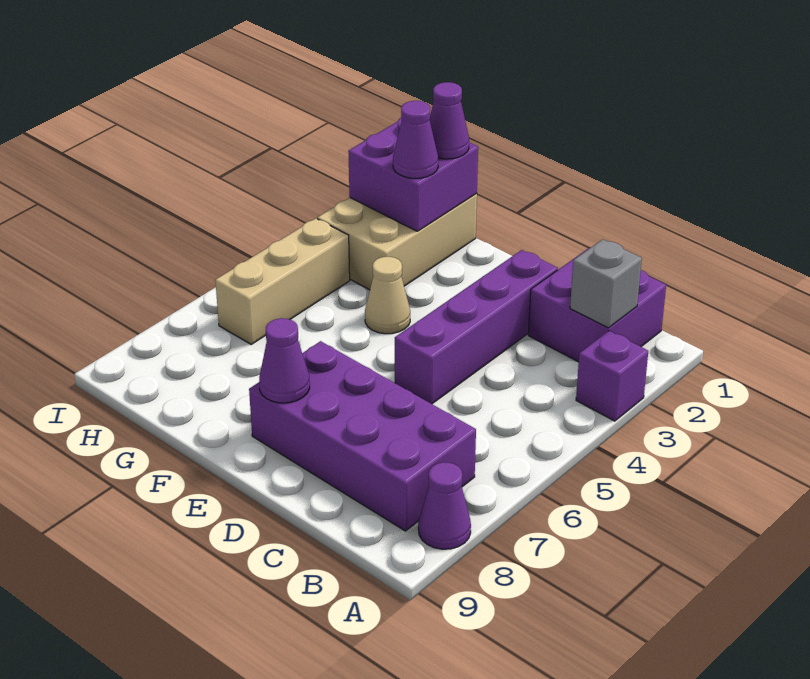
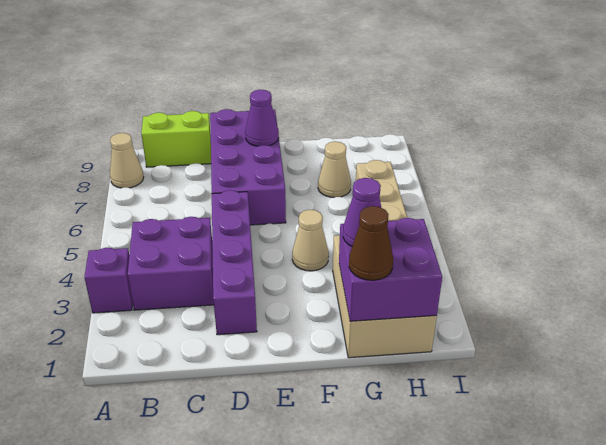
purple 1x1 cone [418,462,471,549] -> tan 1x1 cone [110,133,144,188]
purple 2x2 brick [528,248,666,362] -> purple 2x2 brick moved to [128,217,214,310]
grey 1x1 brick [570,239,642,328] -> none
purple 2x4 brick [249,341,476,531] -> purple 2x4 brick turned to [210,109,286,225]
none -> lime 1x2 brick [141,111,211,167]
purple 1x1 cone [430,82,469,159] -> brown 1x1 cone [349,206,393,280]
none -> tan 1x1 cone [318,142,351,198]

